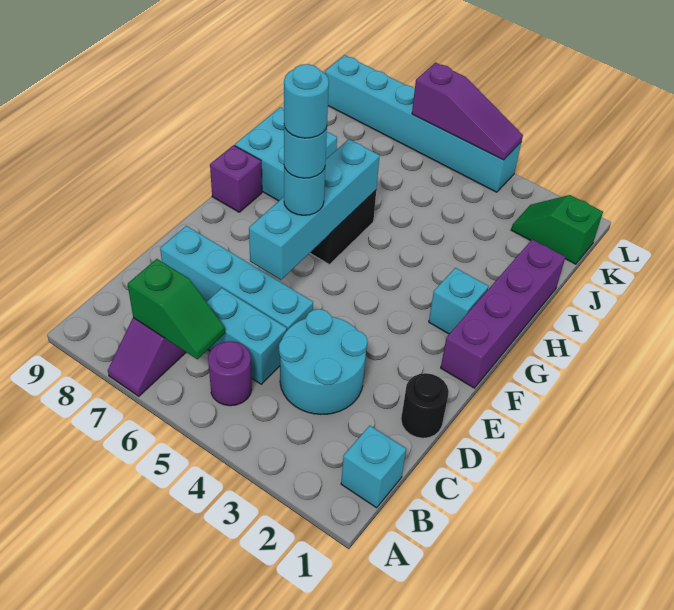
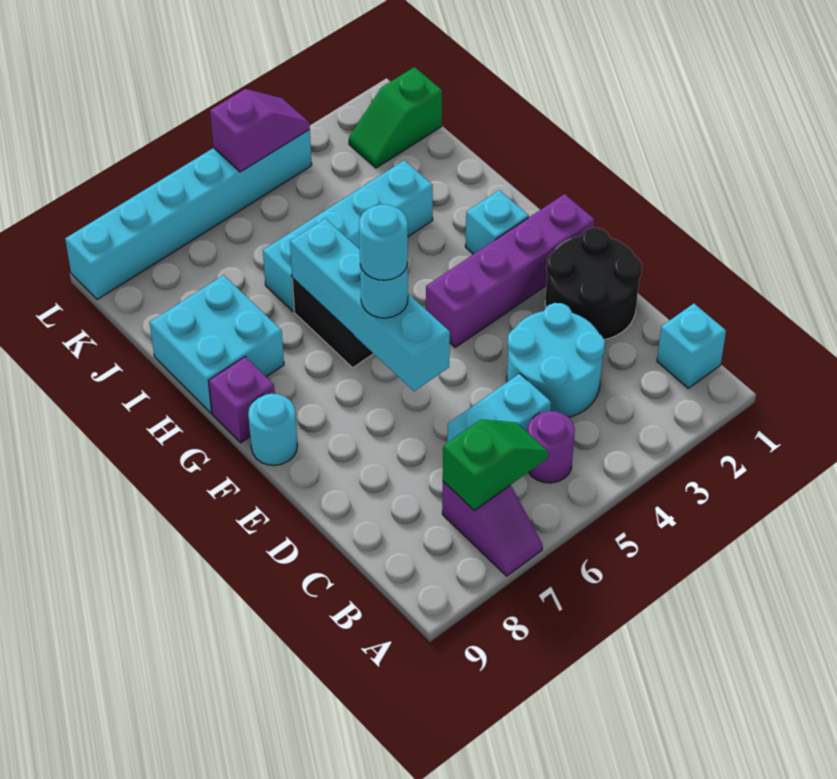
black 1x1 round brick [401,373,449,438] -> black 2x2 round brick [545,227,642,340]
cyan 1x4 brick [160,226,313,330] -> cyan 1x4 brick moved to [263,160,433,311]
purple 1x4 brick [441,240,565,388] -> purple 1x4 brick turned to [426,194,595,347]
cyan 1x1 round brick [284,64,329,138] -> cyan 1x1 round brick moved to [248,394,298,465]
purple 1x3 slope [412,63,523,160] -> purple 1x2 slope [210,89,310,172]

